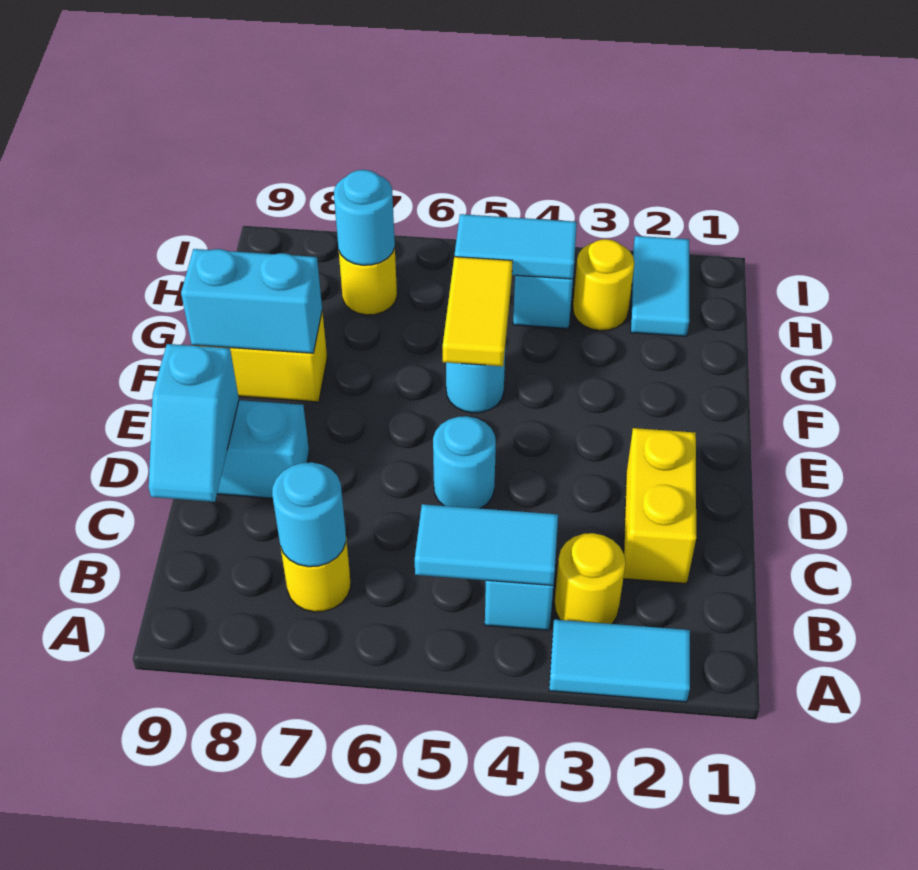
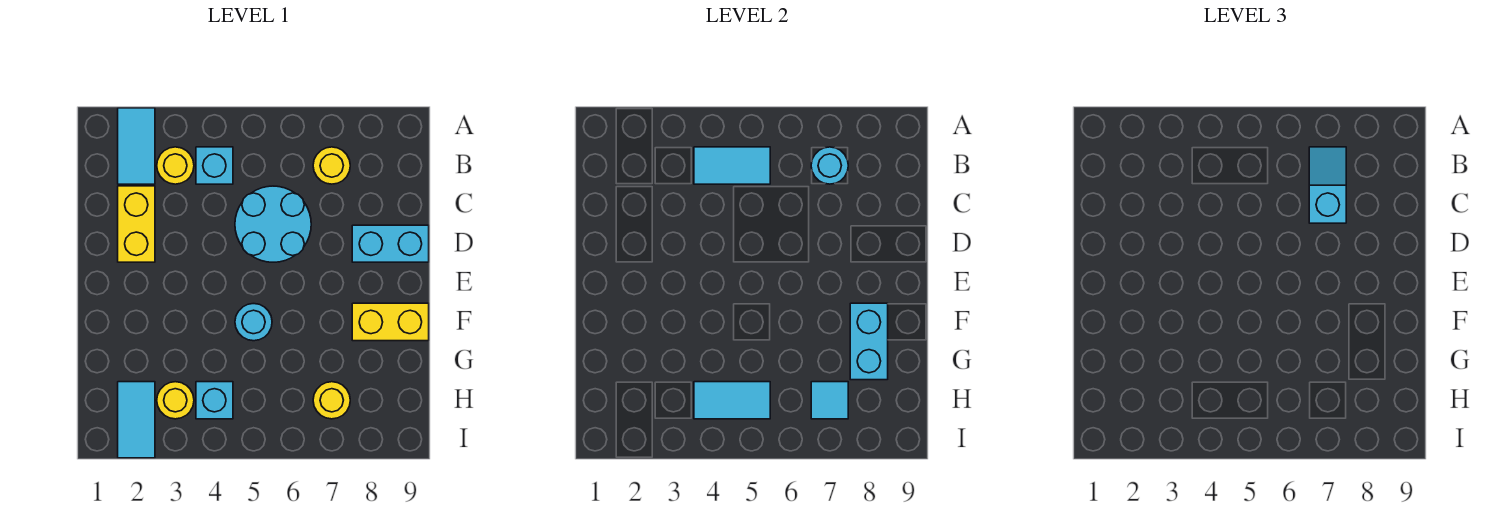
cyan 1x2 tile [549,619,690,702] -> cyan 1x2 tile turned to [118,108,155,184]
cyan 1x2 slope [149,344,239,502] -> cyan 1x2 slope moved to [1309,147,1346,223]
cyan 1x1 round brick [433,416,496,509] -> cyan 2x2 round brick [235,186,311,262]
yellow 1x2 tile [443,257,513,366] -> none
cyan 1x2 brick [181,249,322,353] -> cyan 1x2 brick turned to [850,303,888,380]
cyan 1x1 round brick [334,170,395,265] -> cyan 1x1 tile [811,382,848,419]

